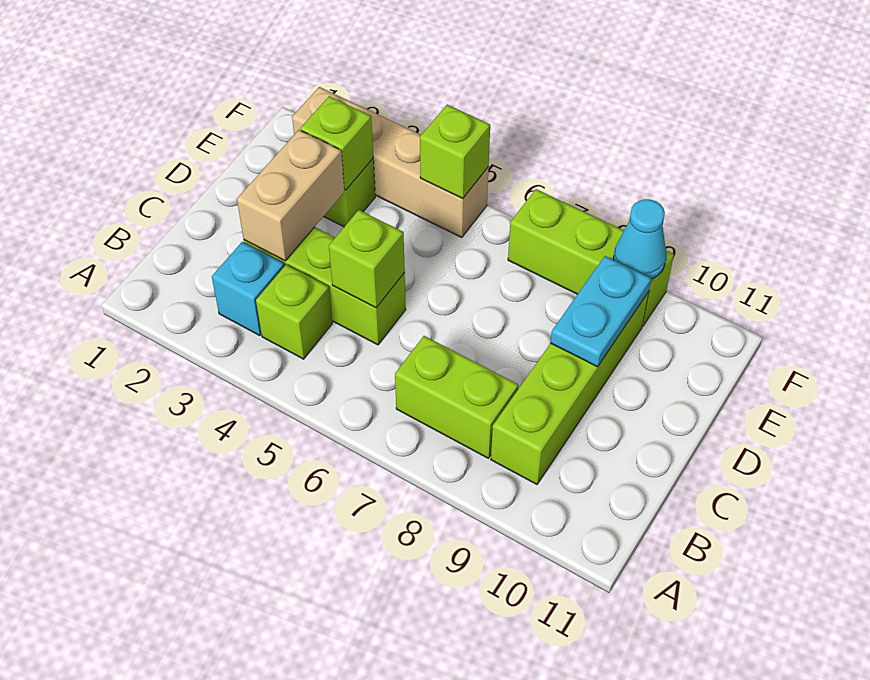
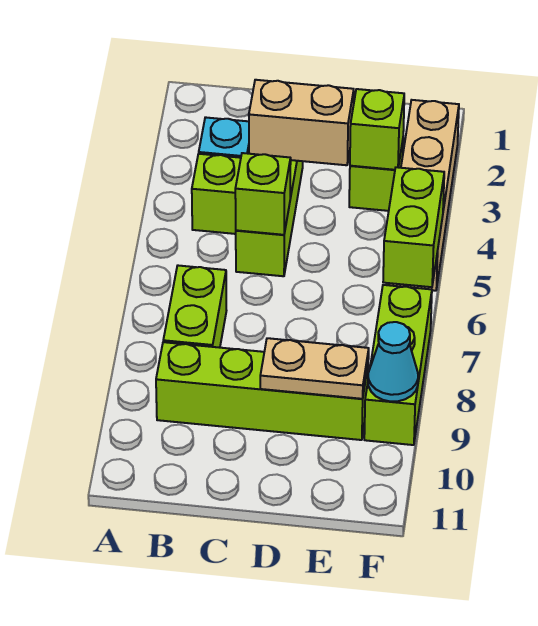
cyan 1x2 plate [551,256,651,367] -> tan 1x2 plate [260,338,369,399]
lime 1x1 brick [420,105,490,199] -> lime 1x2 brick [383,167,444,287]

